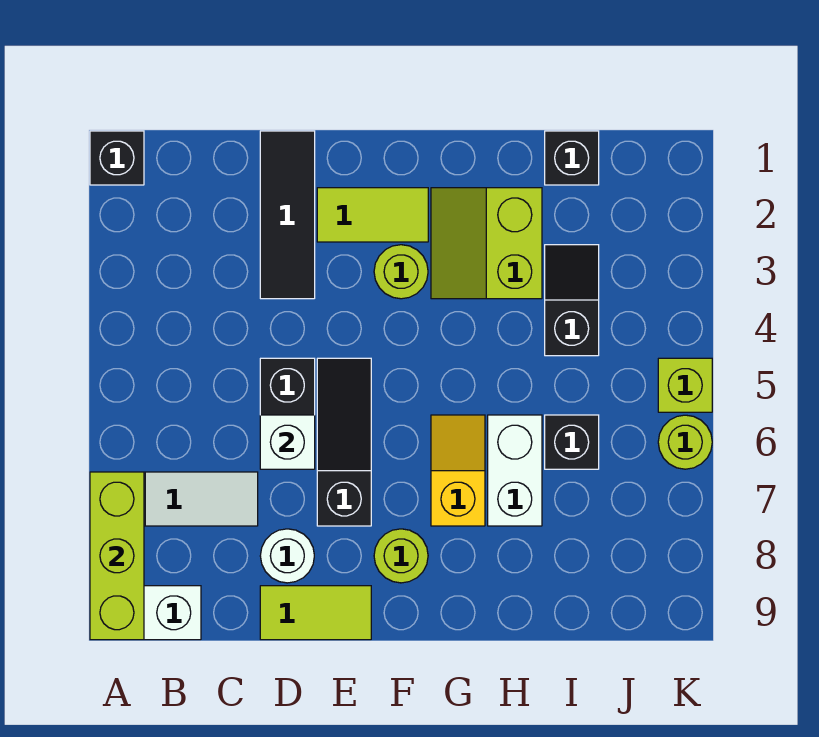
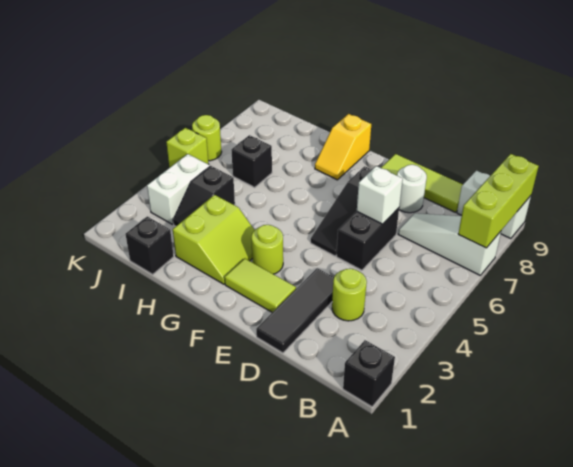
lime 1x2 tile [260,586,371,640] -> lime 1x3 tile [381,154,463,212]
lime 1x1 round brick [374,529,428,583] -> lime 1x1 round brick moved to [332,269,367,321]
yellow 1x2 slope [431,415,485,526] -> yellow 1x2 slope moved to [315,114,371,180]
white 1x2 brick [488,415,542,526] -> white 1x2 brick moved to [147,154,210,224]

